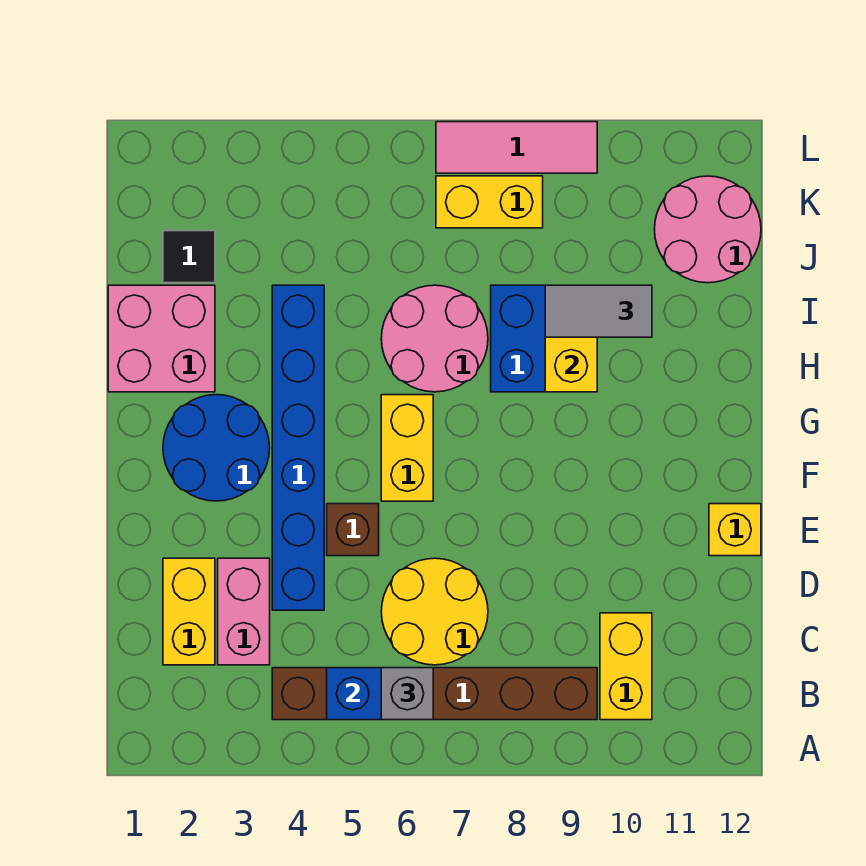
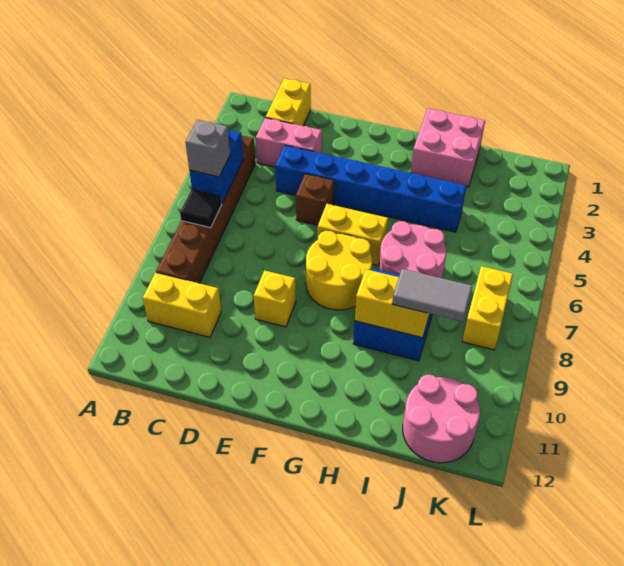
yellow 1x2 brick [163,558,215,665] -> yellow 1x2 brick turned to [266,78,311,126]
yellow 2x2 round brick [381,558,488,665] -> yellow 2x2 round brick moved to [306,231,372,310]
yellow 1x1 brick [709,504,761,556] -> yellow 1x1 brick moved to [254,270,296,327]
blue 2x2 round brick [163,395,270,501] -> none
grey 1x2 tile [545,285,652,337] -> grey 1x2 tile turned to [392,269,472,322]
black 1x1 tile [163,231,215,283] -> black 1x1 tile moved to [180,190,222,228]
pink 1x3 tile [436,122,597,173] -> none

